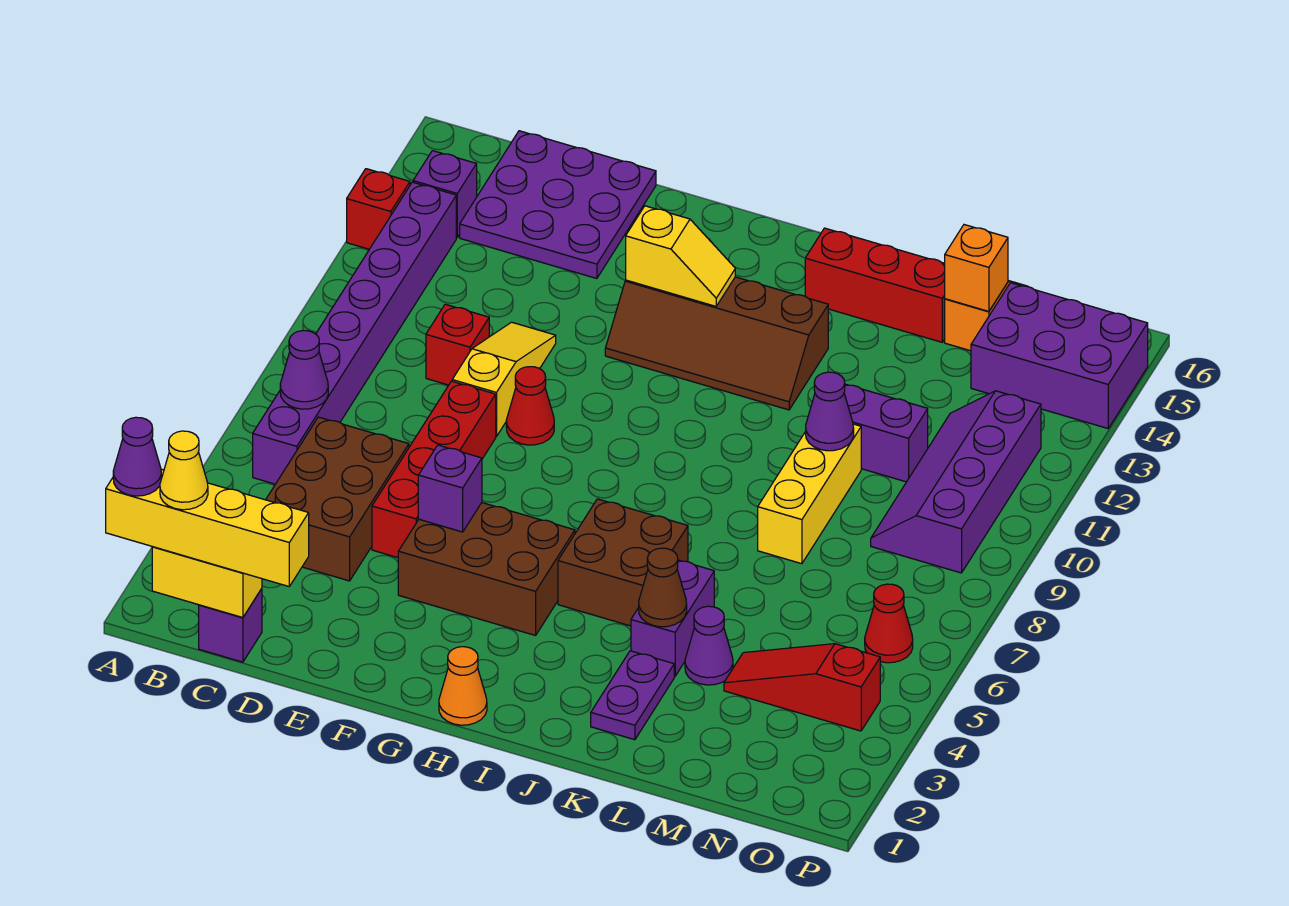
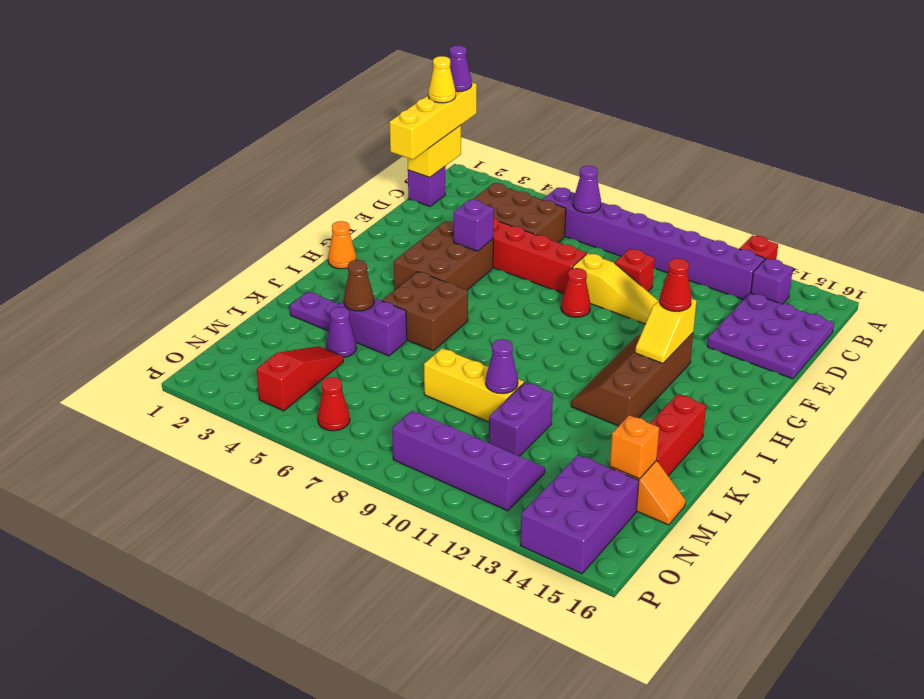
none -> red 1x1 cone [660,258,691,311]

